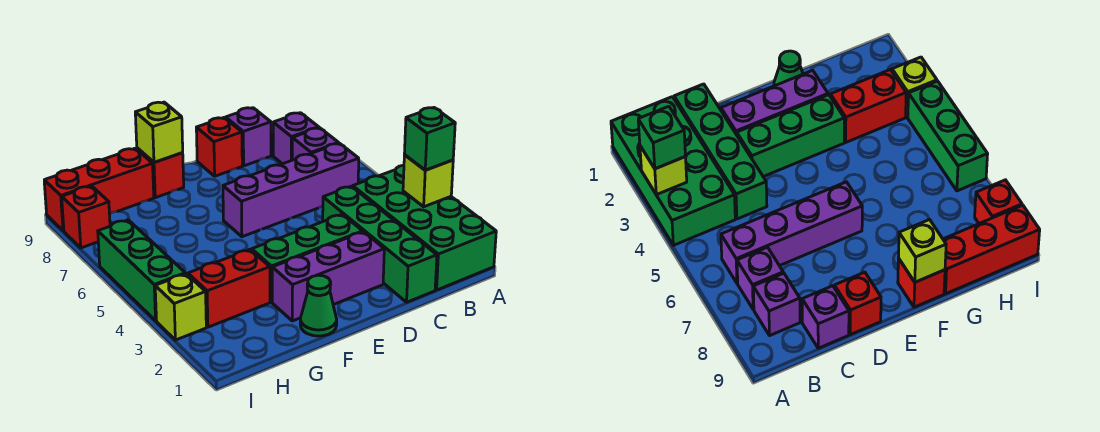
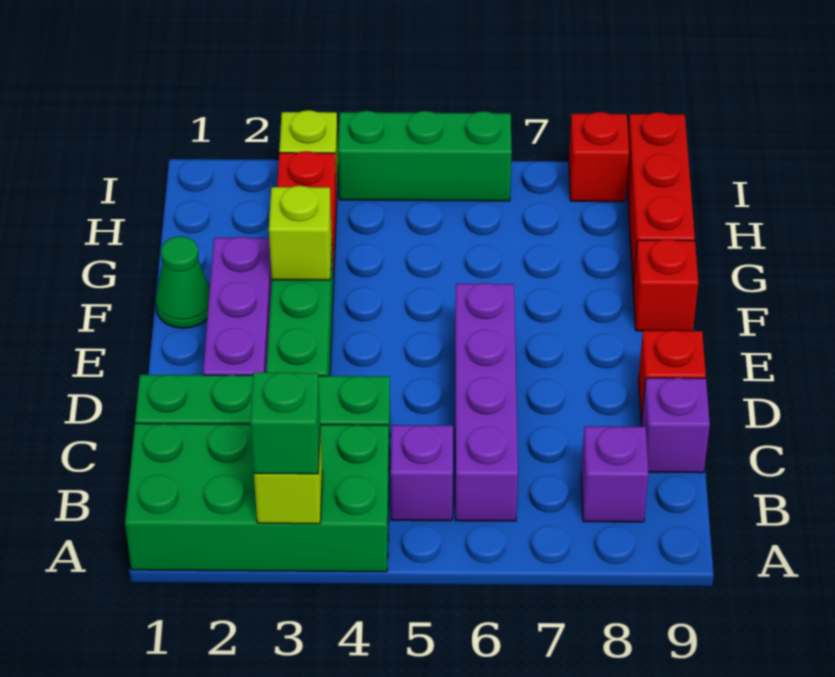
purple 1x1 brick [292,128,339,160] -> purple 1x1 brick moved to [391,425,453,521]
lime 1x1 brick [135,102,183,162] -> lime 1x1 brick moved to [269,186,332,280]

